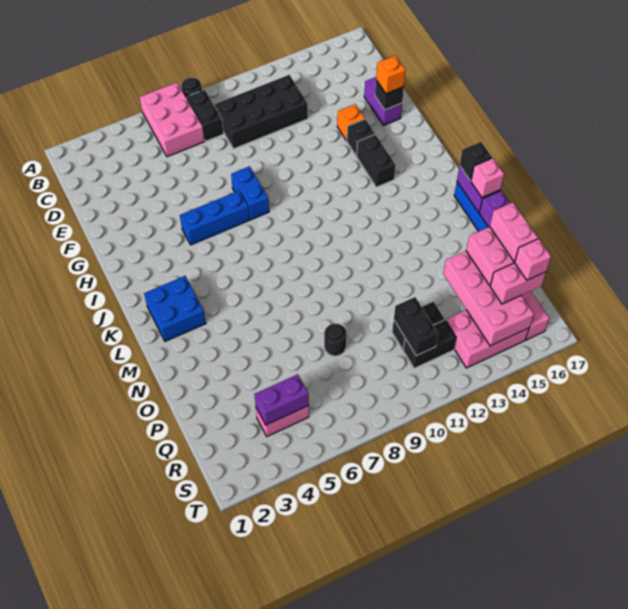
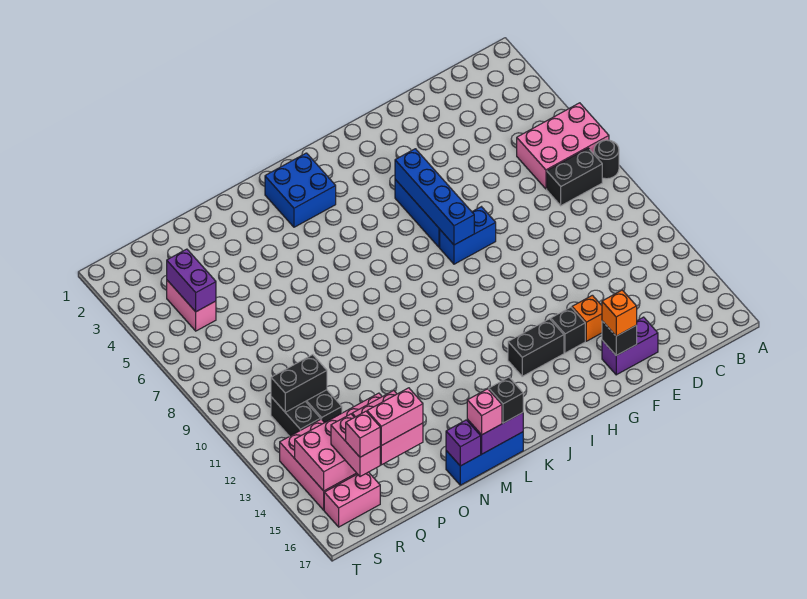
black 2x4 brick [215,75,308,149] -> none
none -> blue 1x4 brick [395,149,474,245]
black 1x1 round brick [324,324,347,356] -> none

